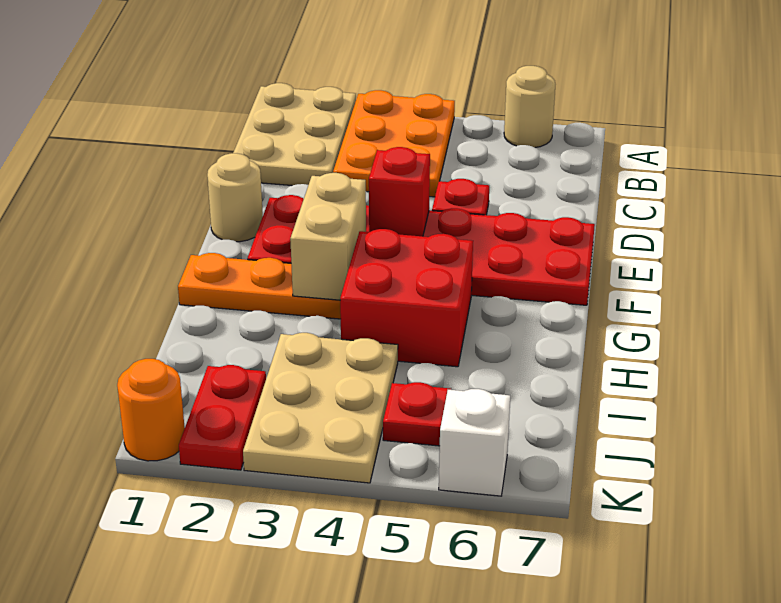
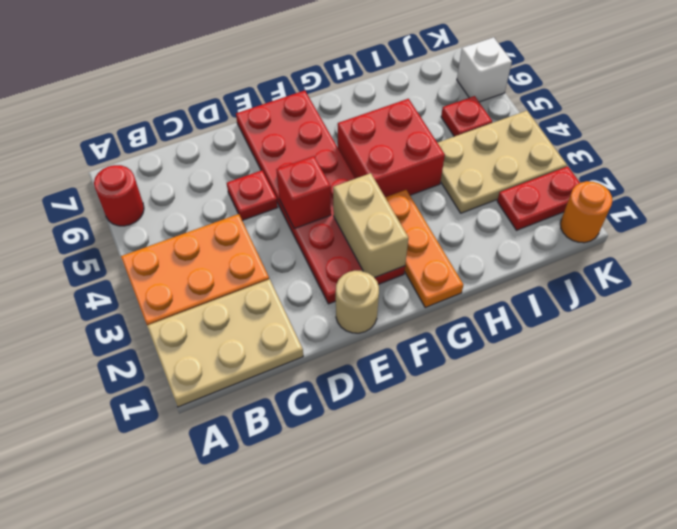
tan 1x1 round brick [504,66,555,147] -> red 1x1 round brick [94,165,144,226]
tan 1x2 brick [290,173,366,300] -> tan 1x2 brick turned to [333,173,408,278]

